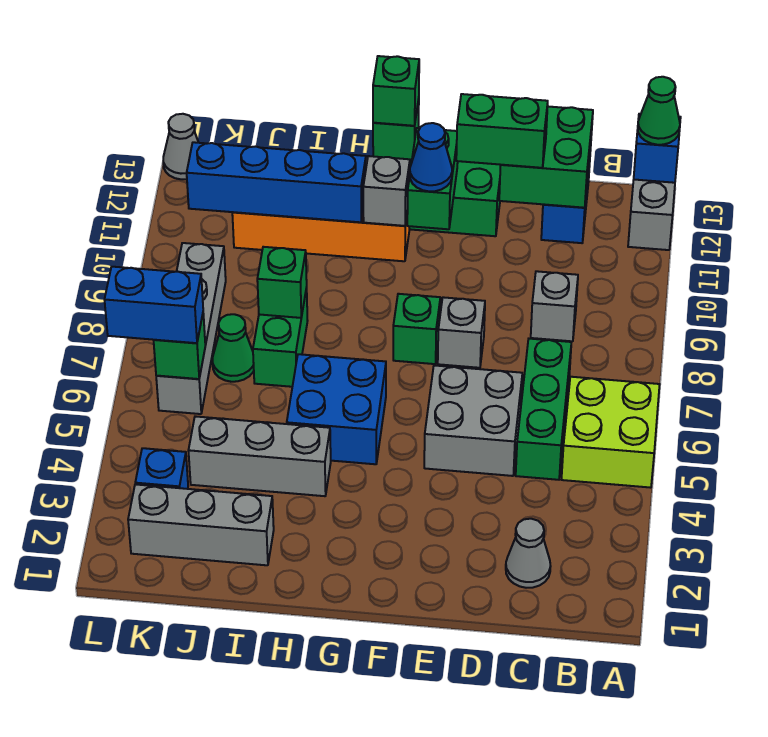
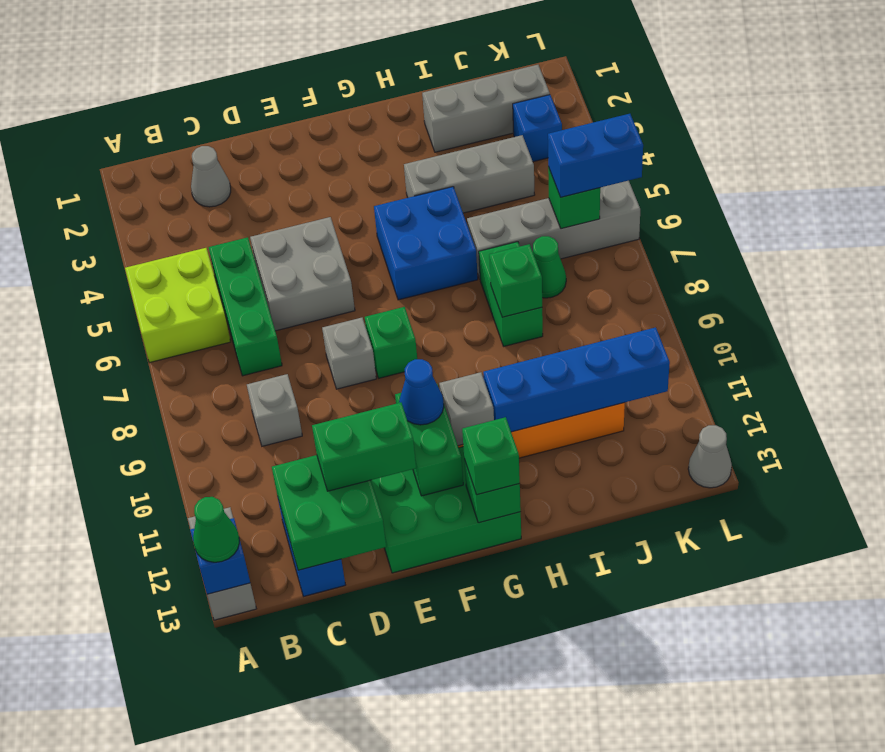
grey 1x4 brick [156,243,226,414] -> grey 1x4 brick turned to [467,181,640,279]

